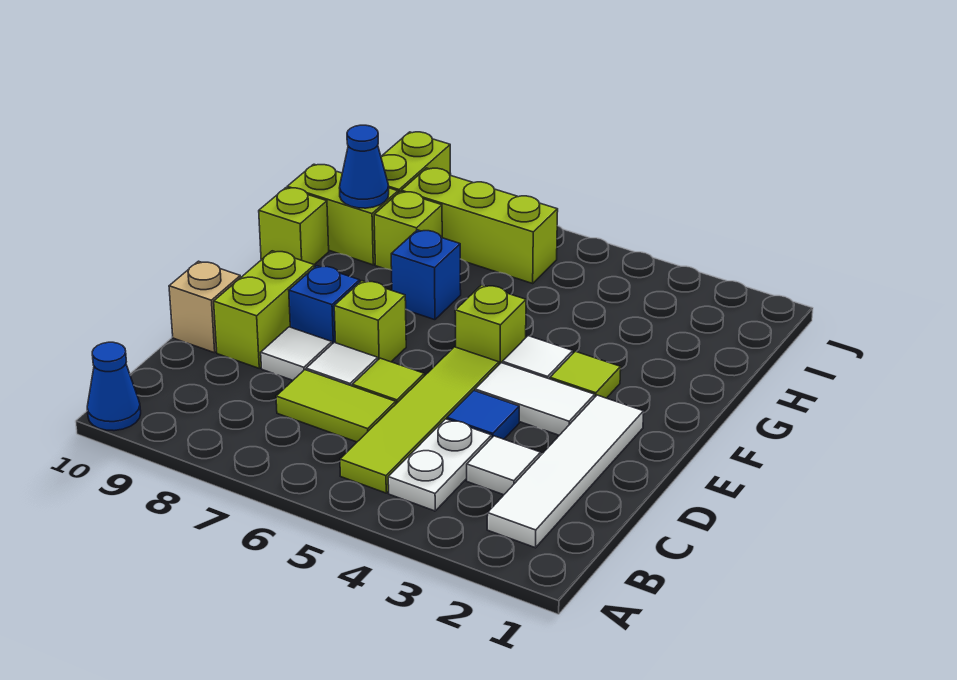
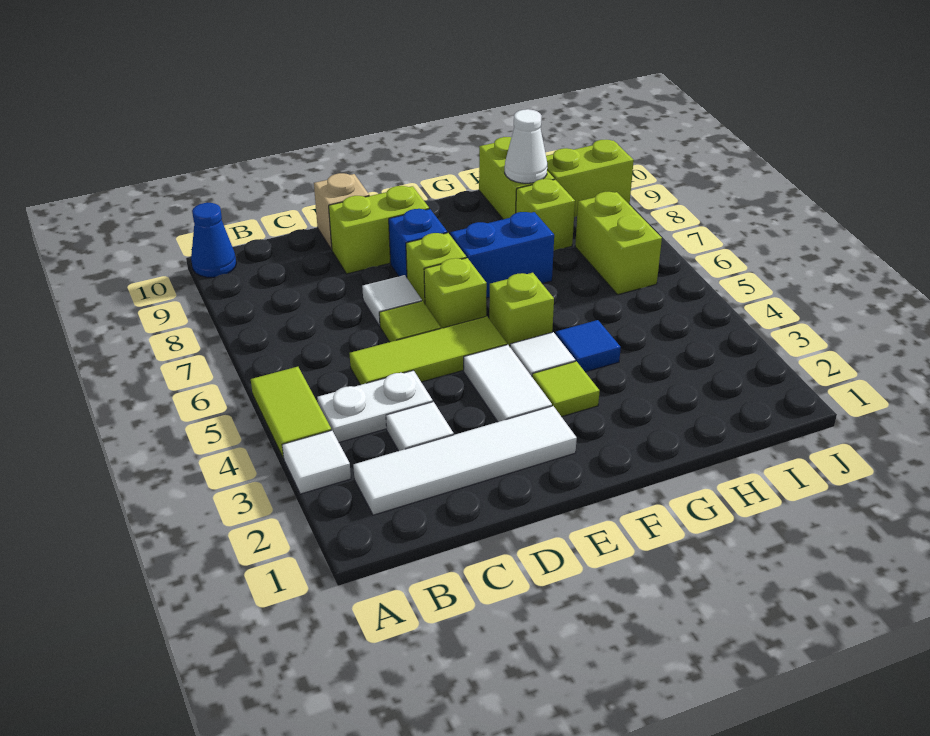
lime 1x4 tile [340,347,499,493] -> lime 1x3 tile [349,316,507,385]
lime 1x2 tile [276,370,396,442] -> lime 1x2 tile moved to [251,367,331,458]
blue 1x1 tile [447,391,519,439] -> blue 1x1 tile moved to [556,320,621,372]
white 1x1 tile [261,327,332,380] -> white 1x1 tile moved to [282,430,351,494]
blue 1x1 brick [391,230,461,320] -> blue 1x2 brick [450,212,554,298]
lime 1x1 brick [259,188,329,265] -> lime 1x1 brick moved to [424,258,487,328]
blue 1x1 cone [340,125,389,208] -> white 1x1 cone [505,109,547,183]
lime 1x3 brick [401,168,558,283] -> lime 1x2 brick [575,192,662,295]

